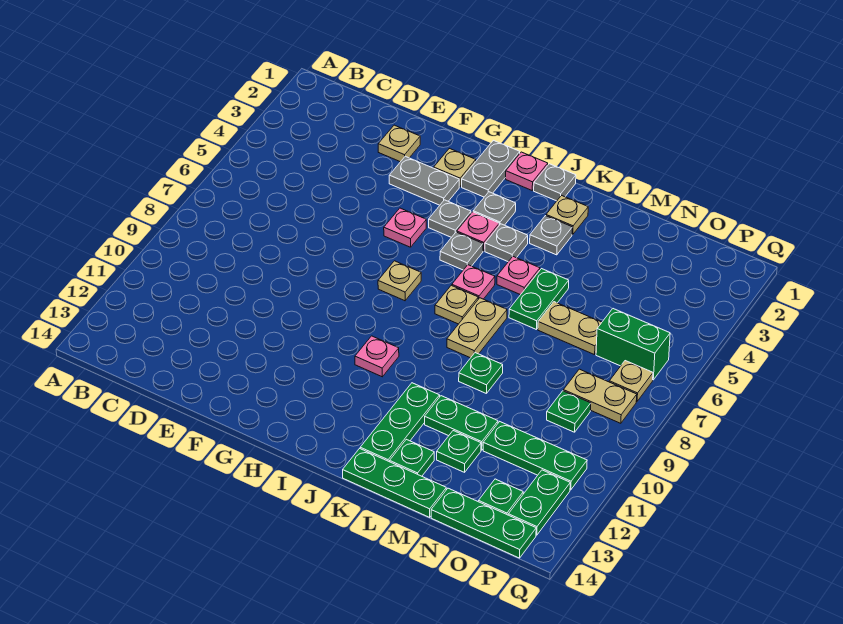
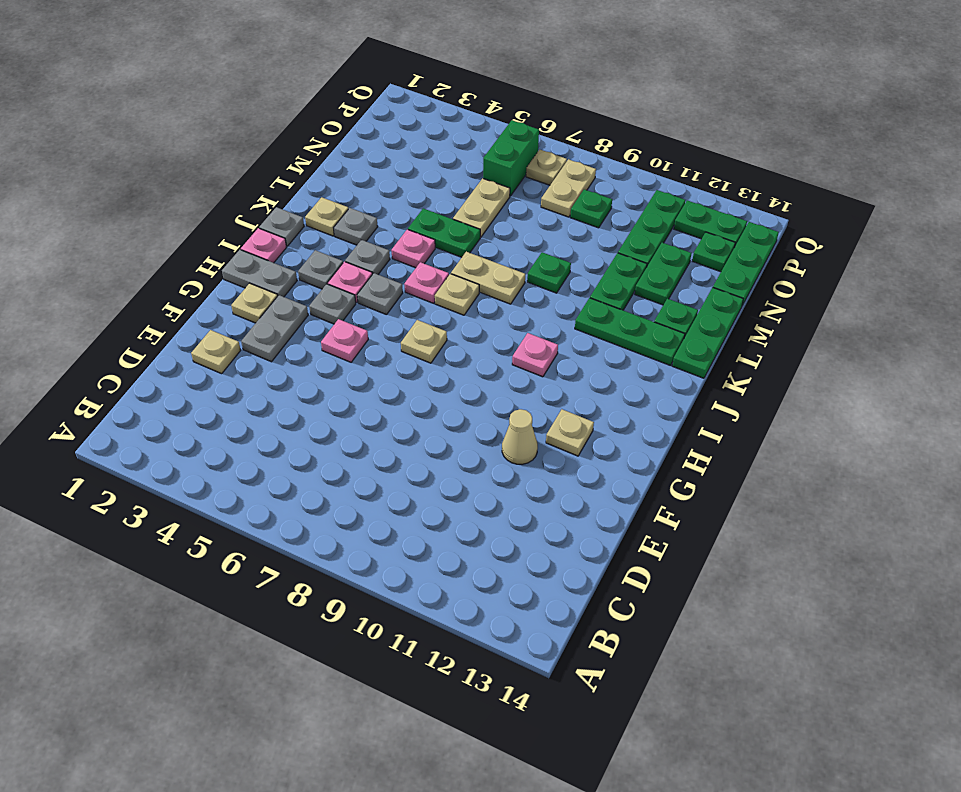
none -> tan 1x1 cone [502,409,538,464]
none -> tan 1x1 plate [546,409,594,456]
green 1x1 plate [437,431,481,472] -> green 1x2 plate [635,243,691,305]

